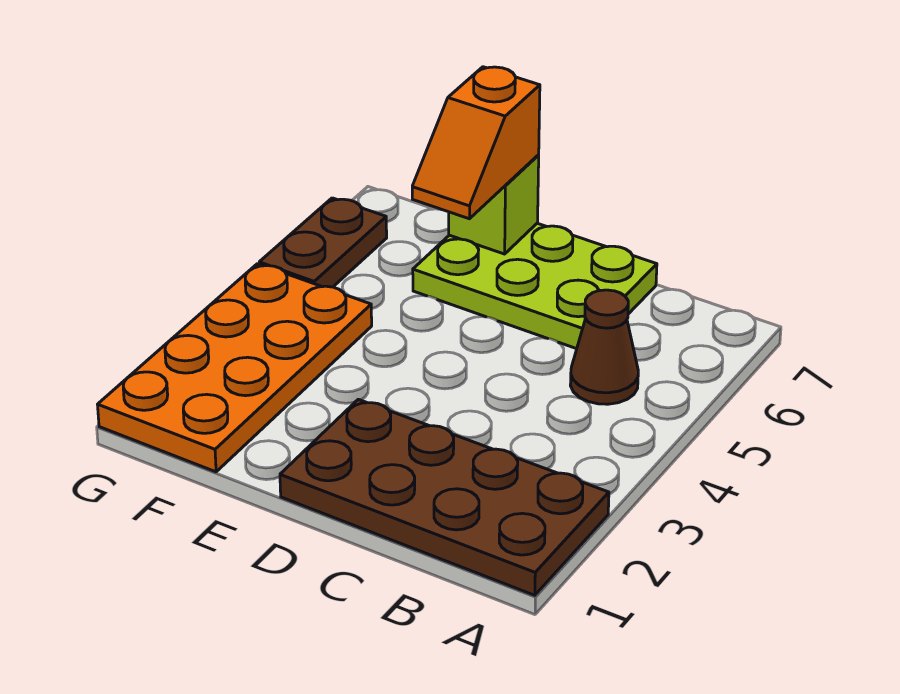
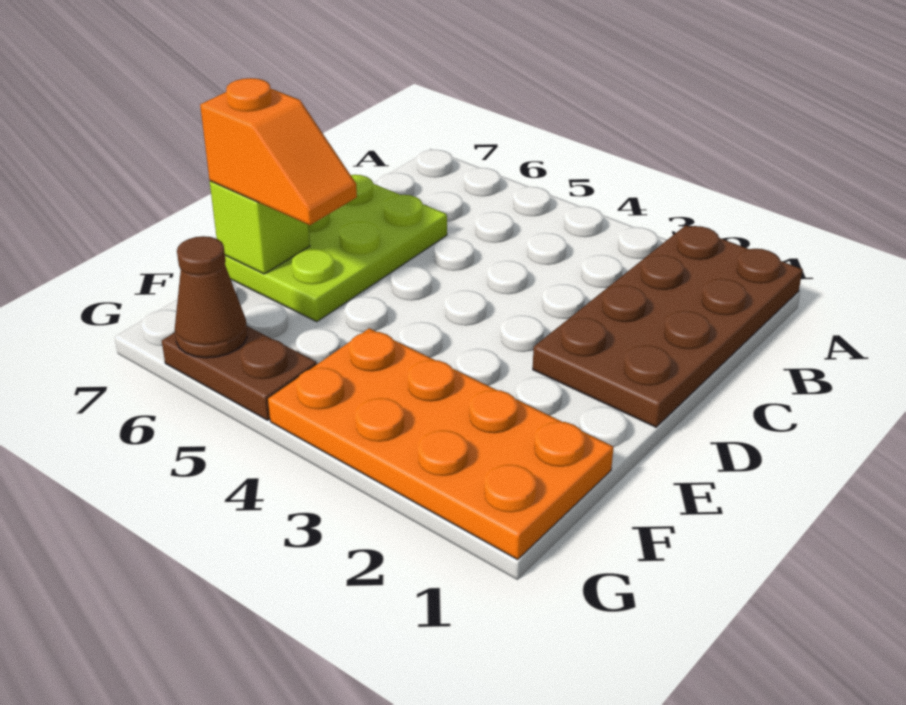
brown 1x1 cone [570,290,638,404] -> brown 1x1 cone moved to [175,236,247,358]

